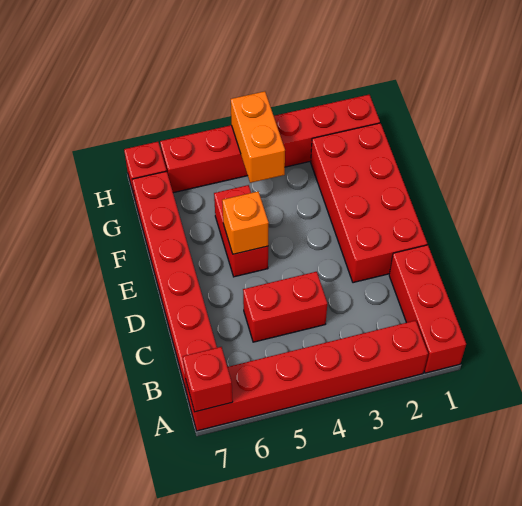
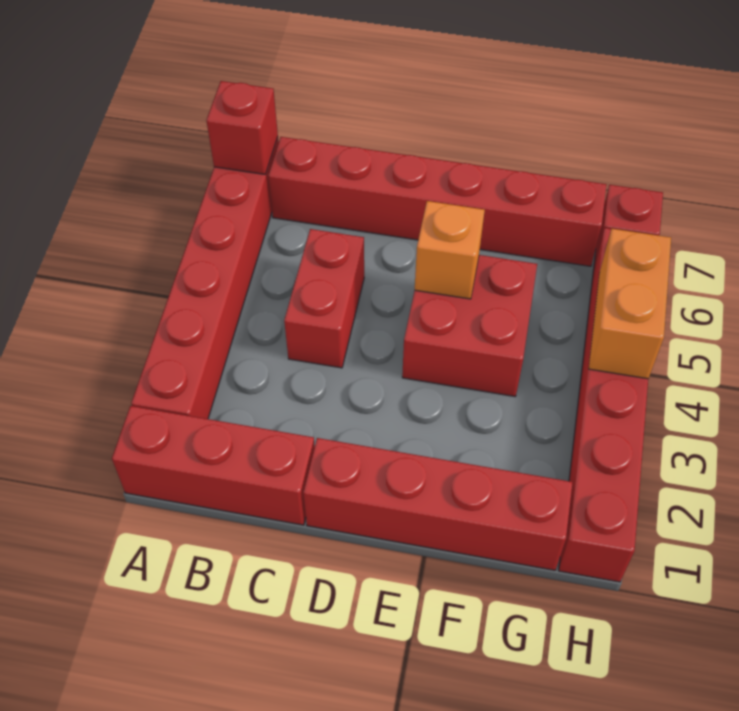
red 2x4 brick [311,123,427,283] -> red 1x4 brick [303,438,573,570]
red 1x2 brick [214,185,268,277] -> red 2x2 brick [402,255,537,396]
orange 1x2 brick [231,91,285,183] -> orange 1x2 brick turned to [589,229,671,379]

